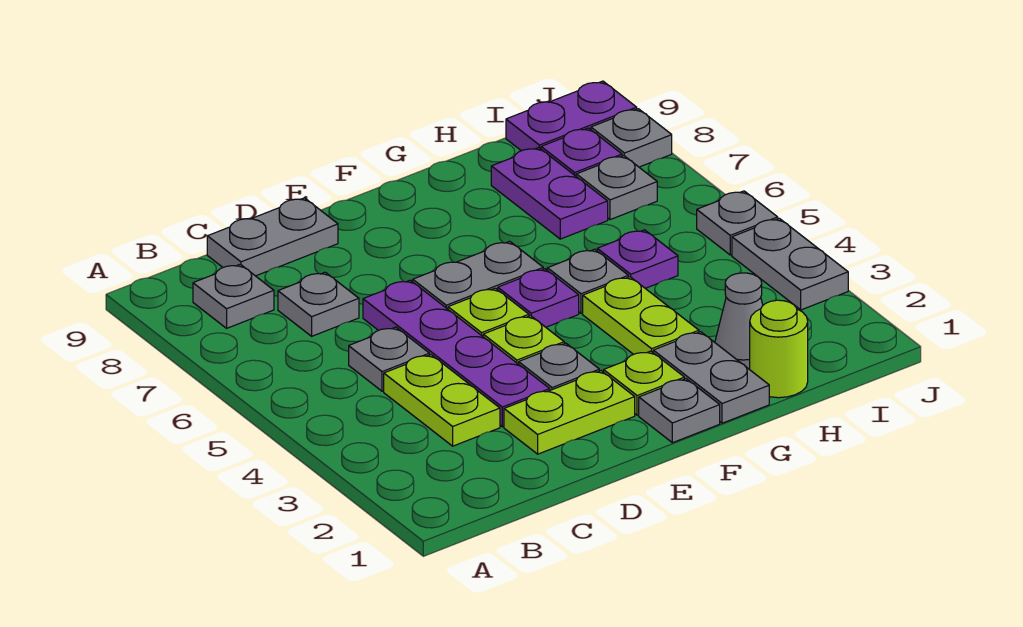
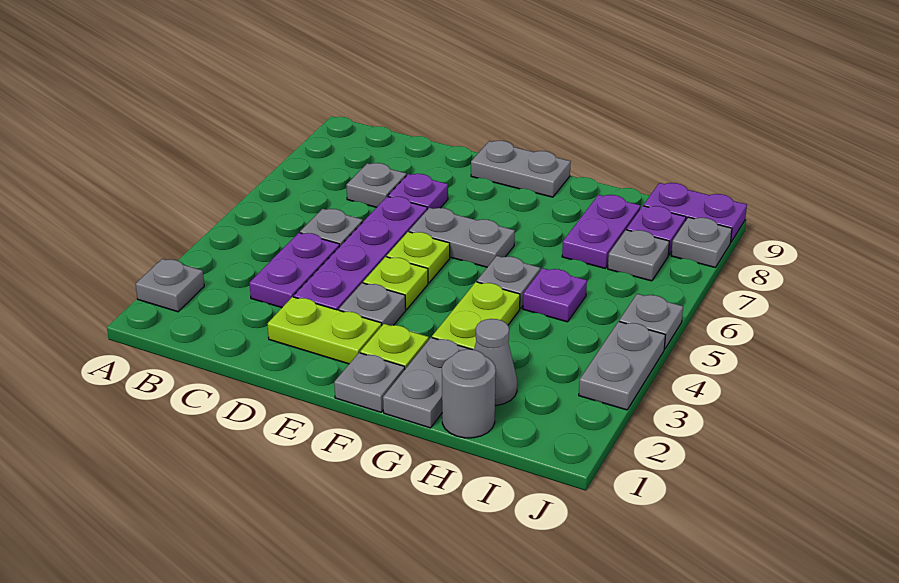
grey 1x1 plate [193,264,274,328] -> grey 1x1 plate moved to [136,259,204,312]
lime 1x2 plate [384,355,500,446] -> purple 1x2 plate [250,233,340,308]
grey 1x2 plate [207,198,338,276] -> grey 1x2 plate moved to [471,141,571,197]
purple 1x1 plate [498,269,579,327] -> purple 1x1 plate moved to [388,174,448,210]
lime 1x1 round brick [750,300,808,398] -> grey 1x1 round brick [442,349,496,438]

